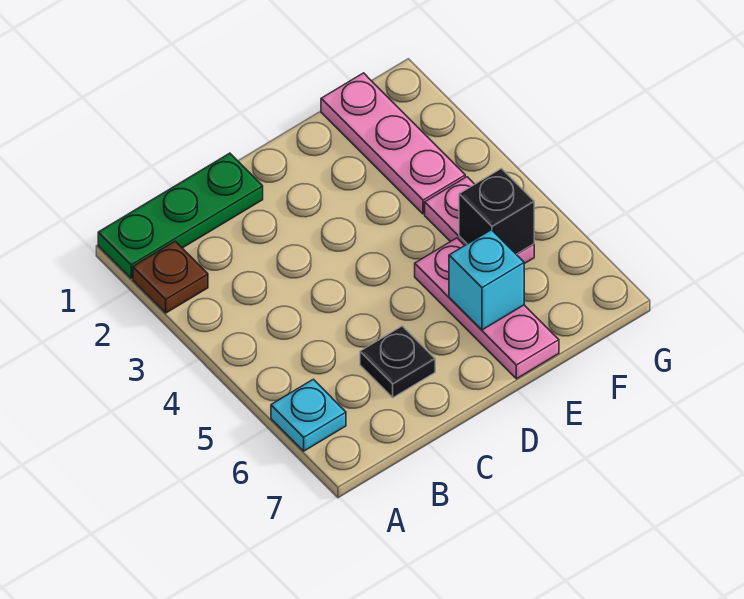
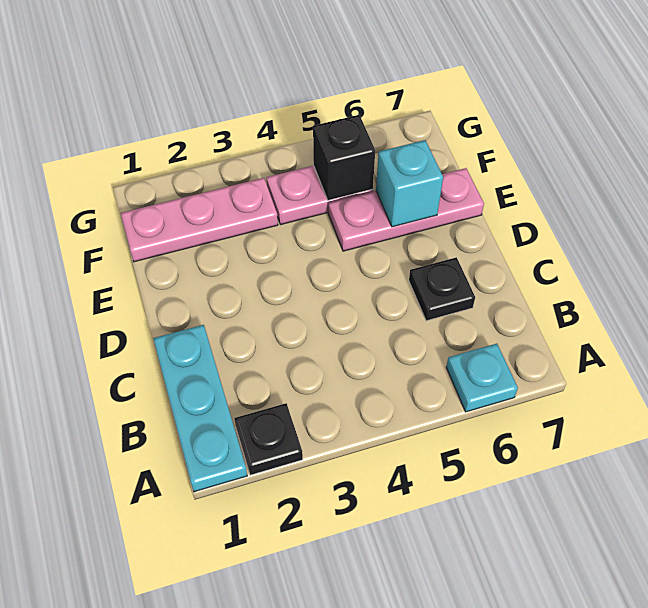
green 1x3 plate [98,153,263,278] -> cyan 1x3 plate [153,325,247,492]
brown 1x1 plate [133,241,208,313] -> black 1x1 plate [234,403,303,475]

